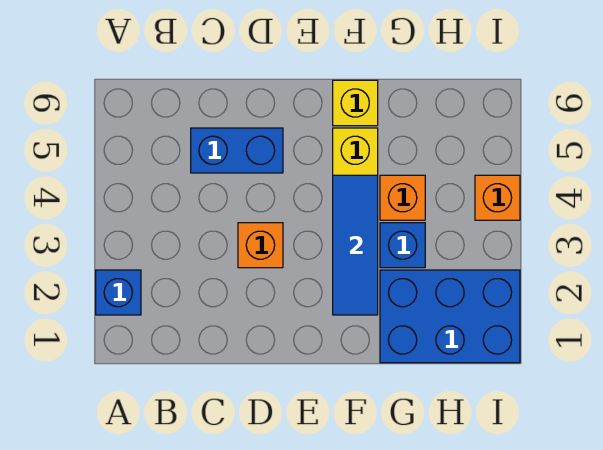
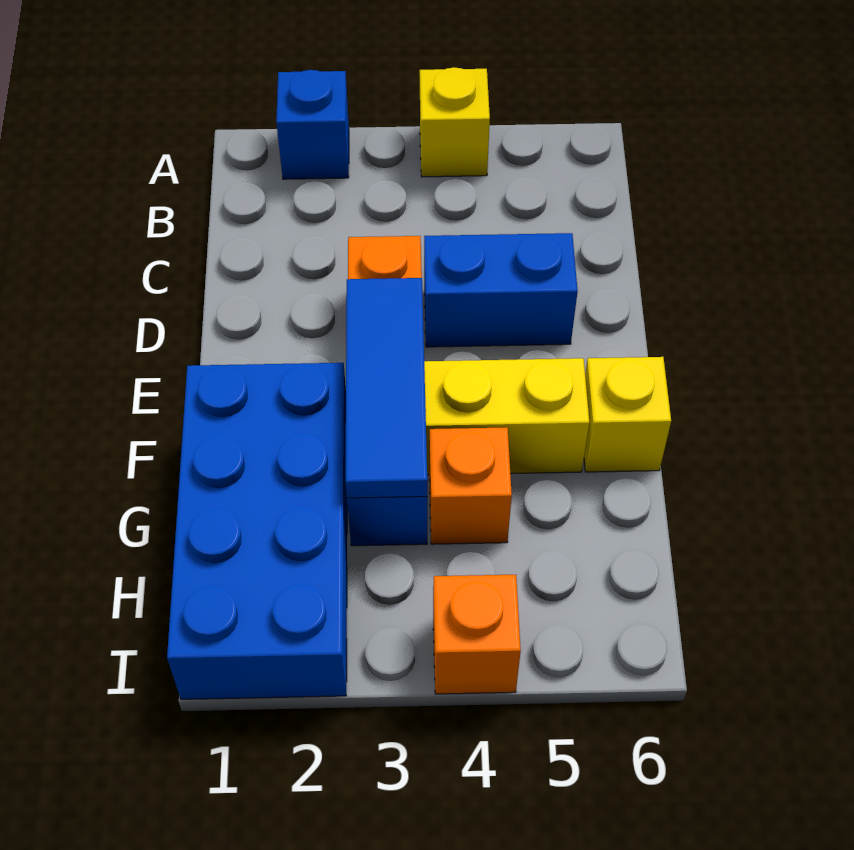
none -> yellow 1x1 brick [420,67,490,177]
blue 1x2 brick [191,128,283,173] -> blue 1x2 brick turned to [424,233,578,347]
blue 1x3 tile [333,175,378,315] -> blue 1x3 tile turned to [346,278,427,498]
blue 2x3 brick [380,270,520,363] -> blue 2x4 brick [167,363,347,699]

